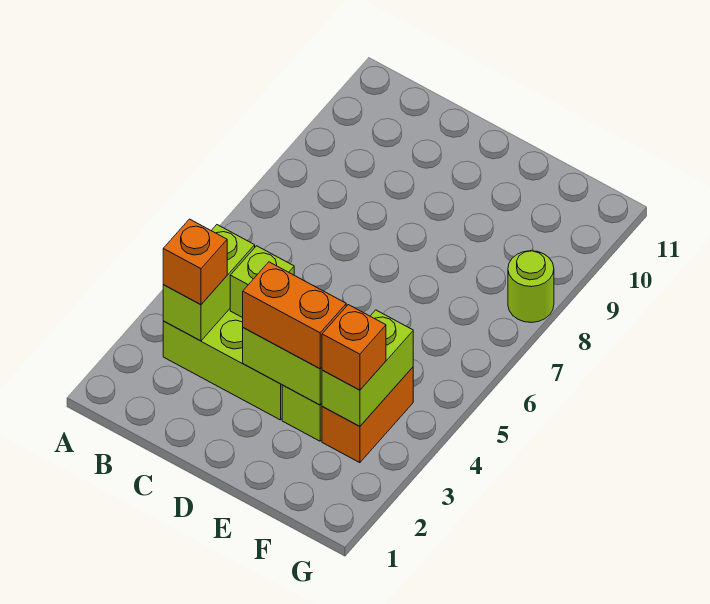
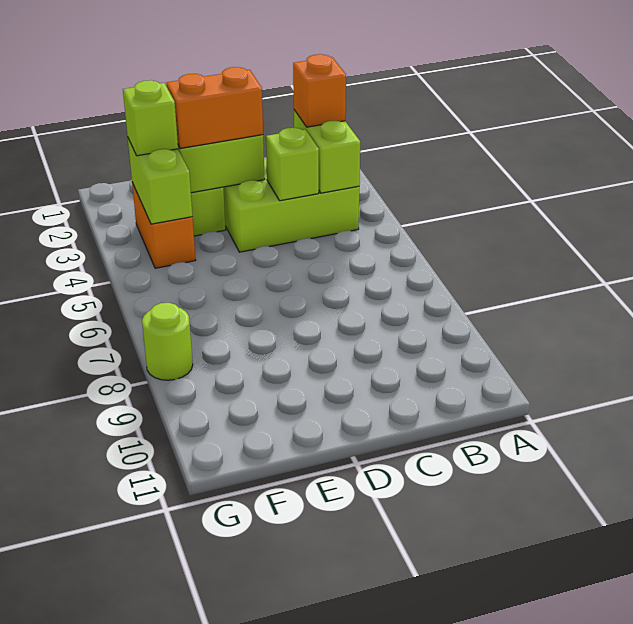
orange 1x1 brick [322,305,386,390] -> lime 1x1 brick [123,80,178,156]

